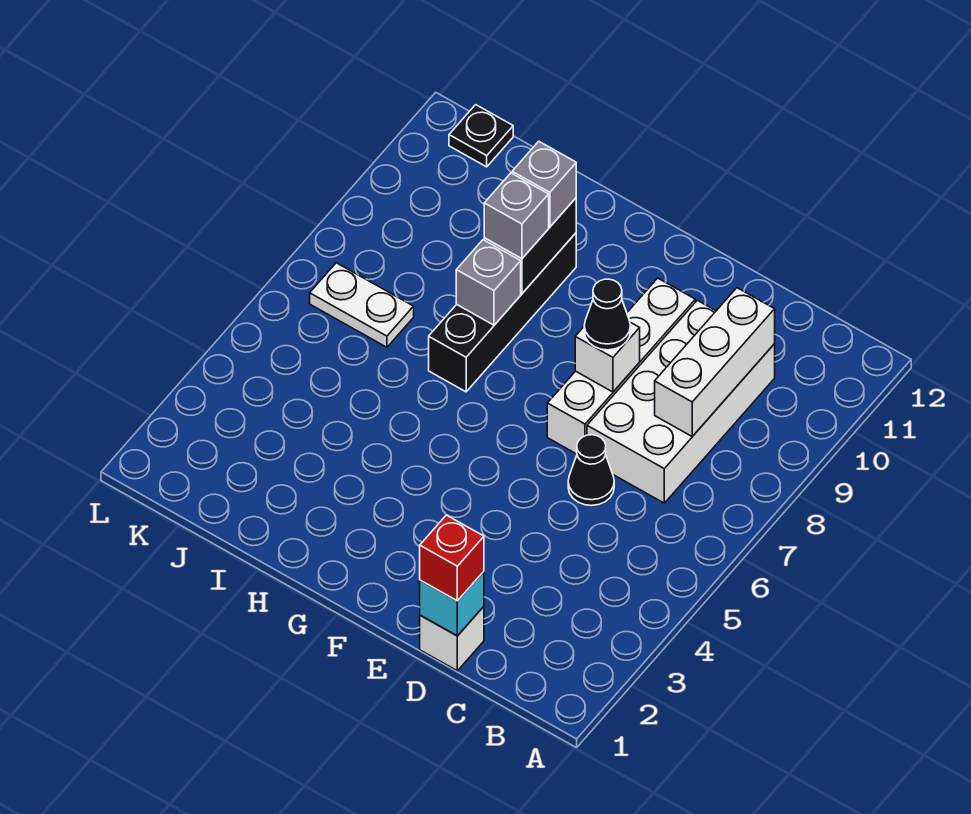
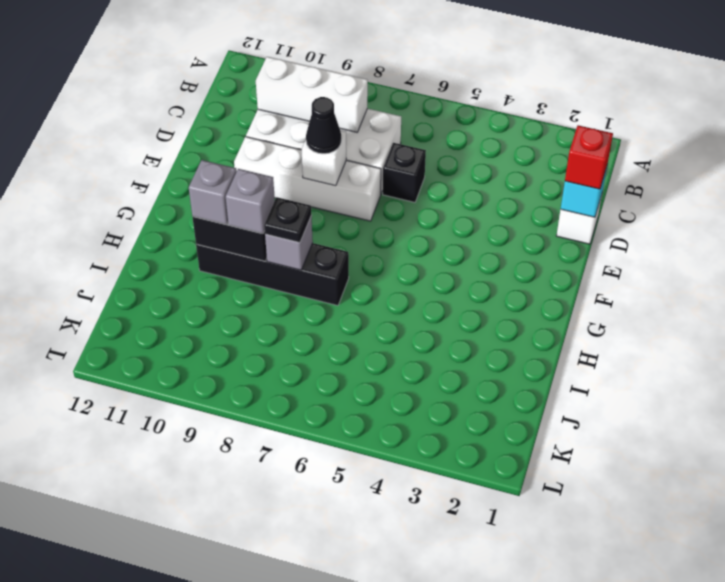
black 1x1 cone [568,435,614,506] -> black 1x1 brick [383,143,426,202]
white 1x2 plate [310,263,414,347] -> none
black 1x1 plate [449,105,513,167] -> black 1x1 plate moved to [264,197,311,243]

